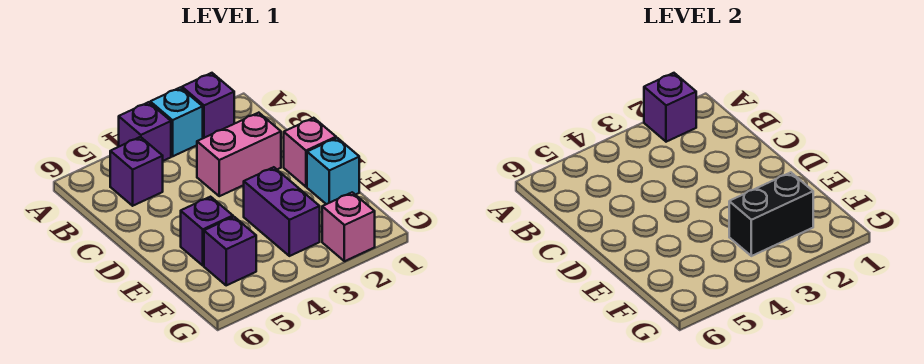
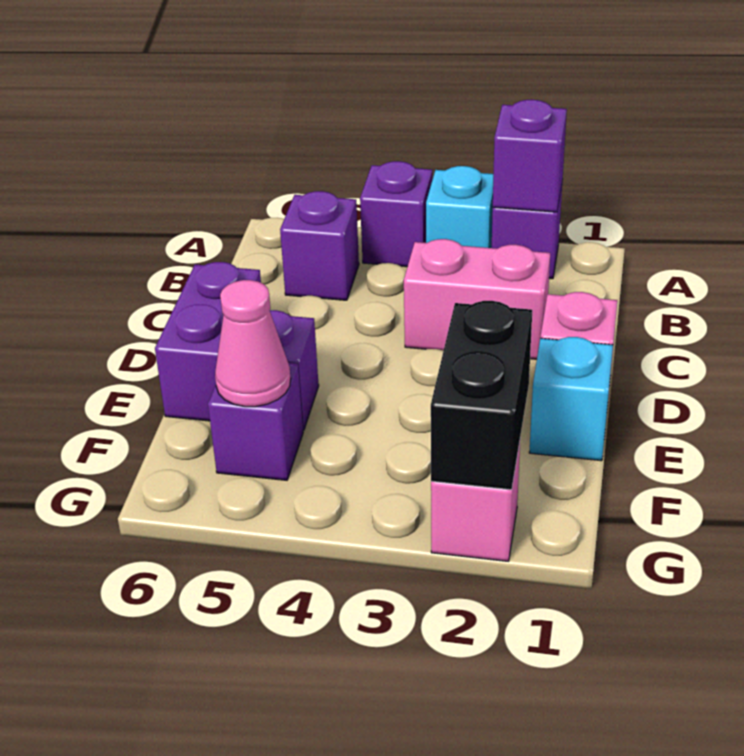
purple 1x2 brick [244,167,320,256] -> purple 1x2 brick moved to [155,262,261,421]
black 1x2 brick [729,172,813,256] -> black 1x2 brick turned to [431,301,532,490]
none -> pink 1x1 cone [215,280,291,407]

